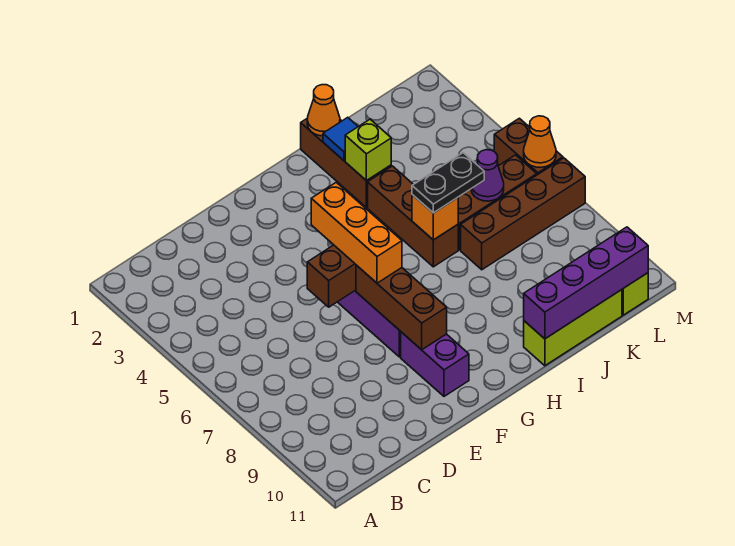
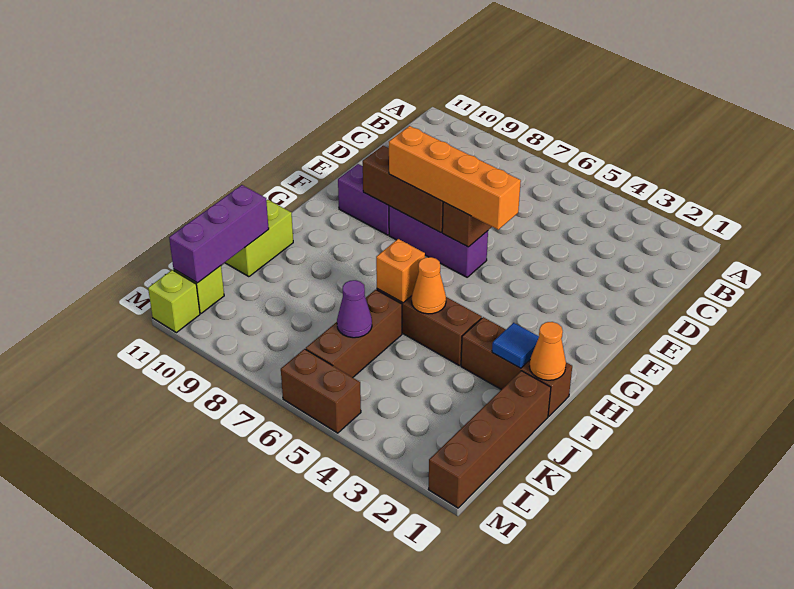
orange 1x3 brick [311,182,402,283] -> orange 1x4 brick [389,126,521,230]
lime 1x1 brick [345,119,391,181] -> lime 1x1 brick moved to [148,270,200,333]
black 1x2 plate [412,153,484,213] -> none
lime 1x3 brick [524,290,622,366] -> lime 1x2 brick [225,200,293,277]
purple 1x4 brick [524,227,648,339] -> purple 1x3 brick [169,185,269,283]
brown 1x4 brick [461,158,585,270] -> brown 1x4 brick moved to [428,371,551,508]
orange 1x1 cone [524,116,556,167] -> orange 1x1 cone moved to [412,257,446,314]

